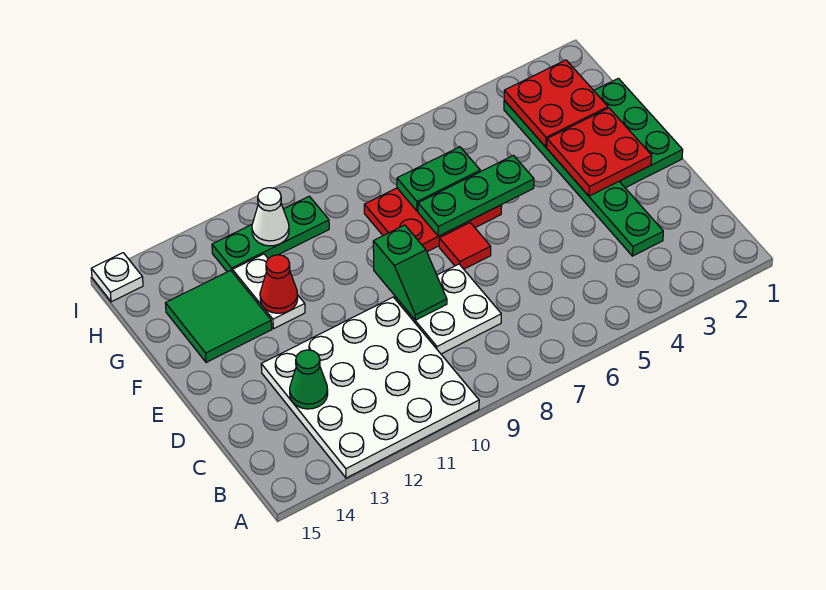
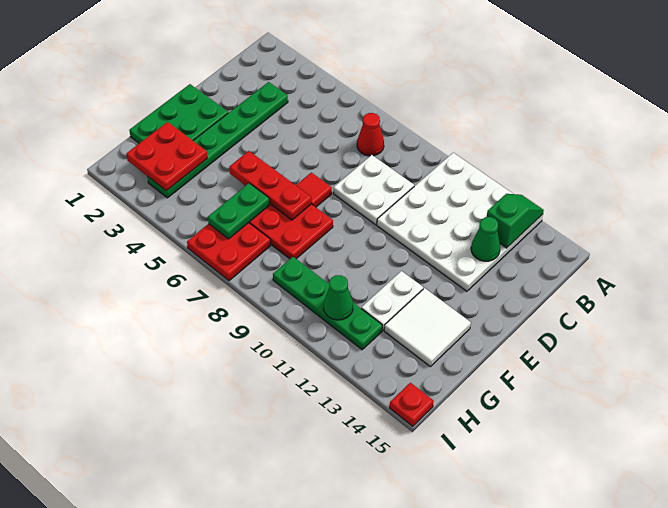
green 1x2 slope [373,225,447,320] -> green 1x2 slope moved to [487,194,544,248]
red 2x2 plate [547,108,652,196] -> red 2x2 plate moved to [187,223,271,281]
green 1x3 plate [418,155,534,236] -> red 1x3 plate [229,151,311,220]
red 1x1 cone [260,255,298,313] -> red 1x1 cone moved to [357,113,384,156]
green 2x2 tile [165,270,272,363] -> white 2x2 tile [384,288,471,367]
green 1x2 plate [397,147,480,211] -> green 1x2 plate turned to [208,183,270,239]
green 1x3 plate [212,196,329,272] -> green 1x4 plate [273,257,382,350]
white 1x1 cone [252,188,289,246] -> green 1x1 cone [324,275,353,320]
white 1x1 plate [91,253,143,302] -> red 1x1 plate [390,383,434,426]

